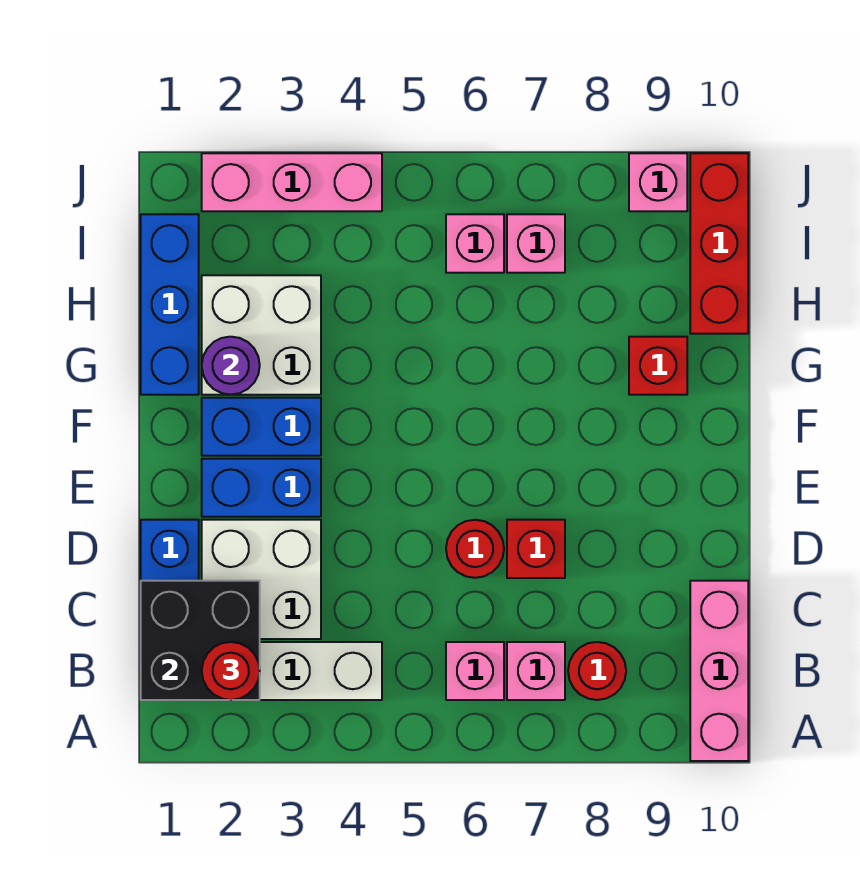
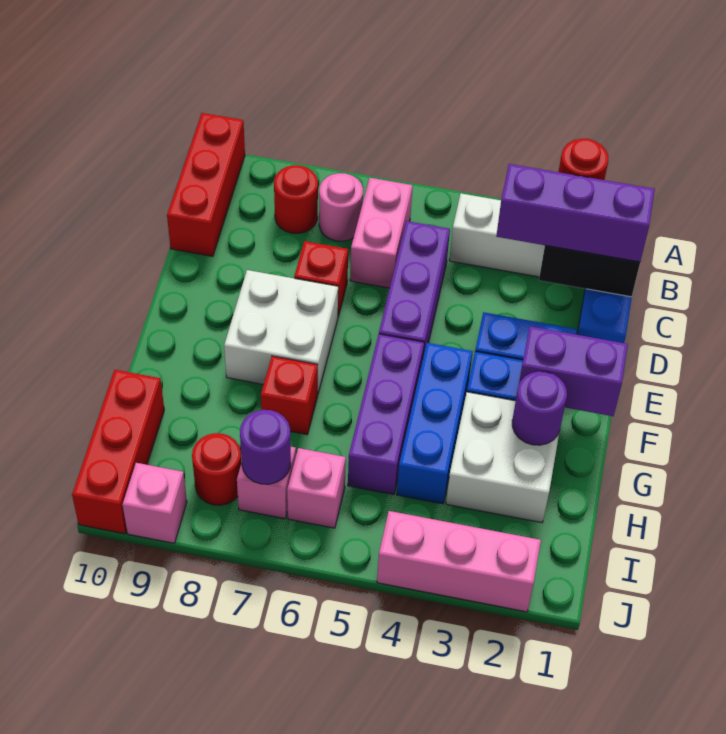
pink 1x3 brick [690,581,748,761] -> red 1x3 brick [167,113,245,256]
pink 1x1 brick [446,642,504,700] -> pink 1x2 brick [350,178,413,288]
pink 1x1 brick [507,642,565,700] -> pink 1x1 round brick [319,173,363,241]
none -> purple 1x3 brick [496,164,655,262]
white 2x2 brick [202,520,321,639] -> white 2x2 brick moved to [224,270,338,393]
none -> purple 1x3 brick [379,221,450,356]
red 1x1 round brick [446,520,504,578] -> red 1x1 round brick moved to [192,433,241,505]
none -> purple 1x2 brick [519,326,628,416]
none -> purple 1x3 brick [348,334,424,494]
blue 1x3 brick [141,214,199,395] -> blue 1x3 brick moved to [397,343,473,504]
red 1x1 brick [629,337,687,395] -> red 1x1 brick moved to [261,356,318,435]
none -> purple 1x1 round brick [240,410,291,484]

